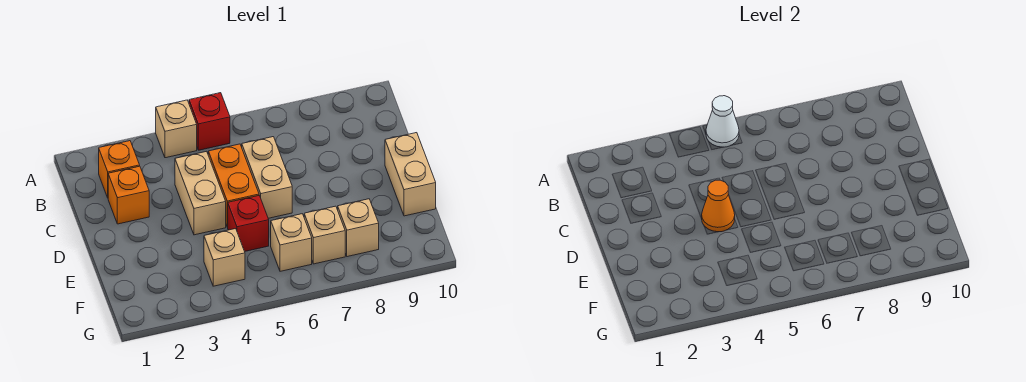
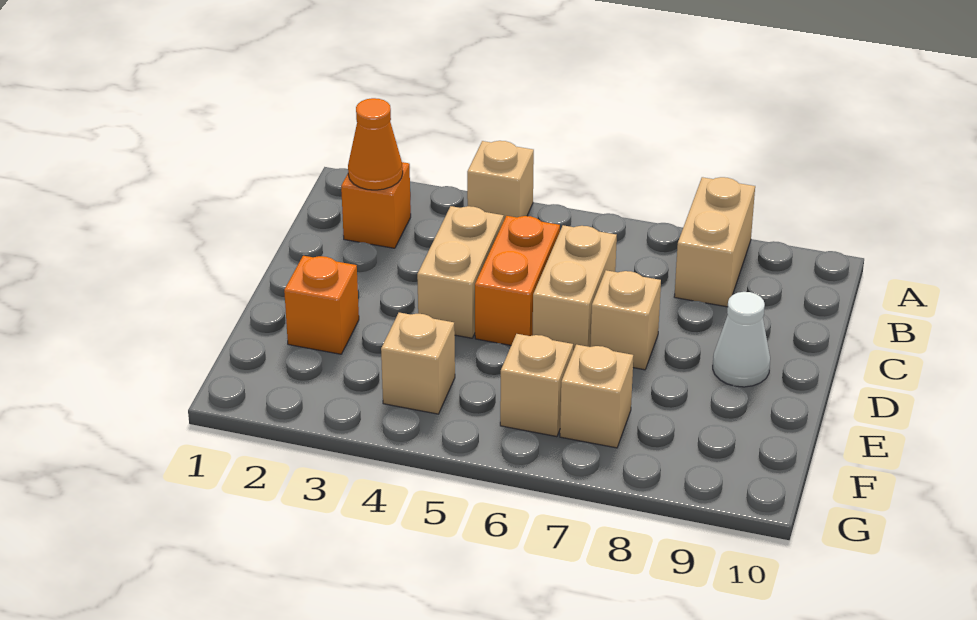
red 1x1 brick [189,93,230,150] -> none
white 1x1 cone [706,96,739,147] -> white 1x1 cone moved to [713,292,770,387]
orange 1x1 brick [108,166,149,224] -> orange 1x1 brick moved to [284,256,359,354]
orange 1x1 cone [702,180,735,232] -> orange 1x1 cone moved to [348,98,403,190]
tan 1x2 brick [385,133,436,216] -> tan 1x2 brick moved to [674,177,755,307]
red 1x1 brick [227,196,269,252] -> none
tan 1x1 brick [338,199,379,257] -> tan 1x1 brick moved to [590,270,661,370]

